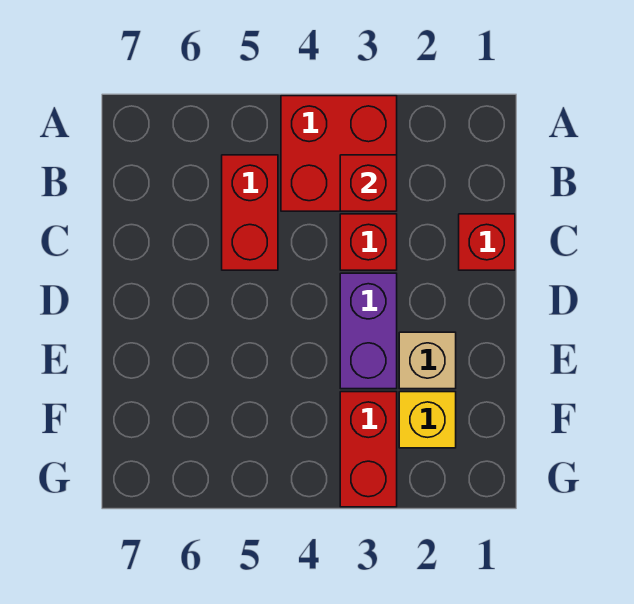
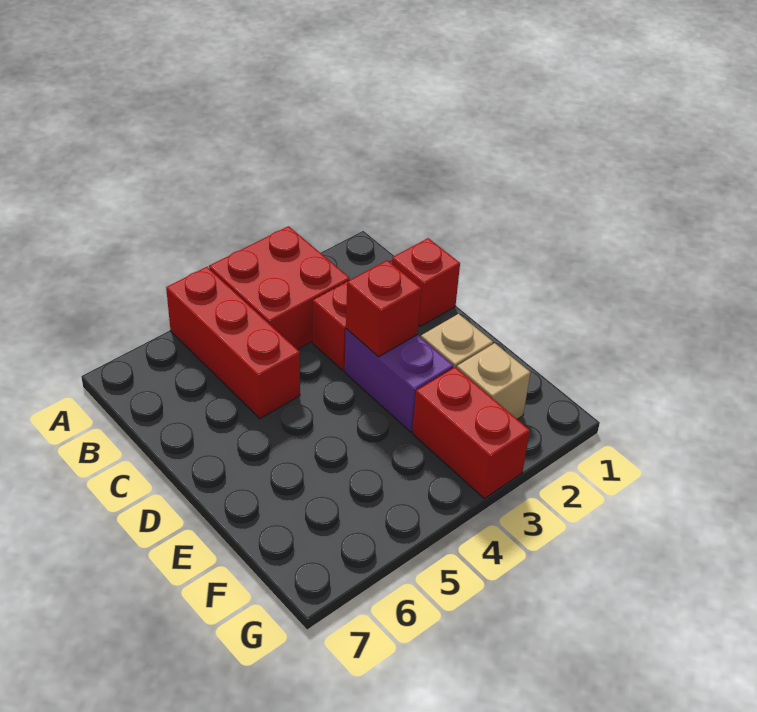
red 1x1 brick [340,155,397,211] -> red 1x1 brick moved to [346,260,421,357]
red 1x2 brick [222,155,278,270] -> red 1x3 brick [166,267,300,418]
yellow 1x1 brick [399,392,456,448] -> tan 1x1 brick [457,343,531,419]

